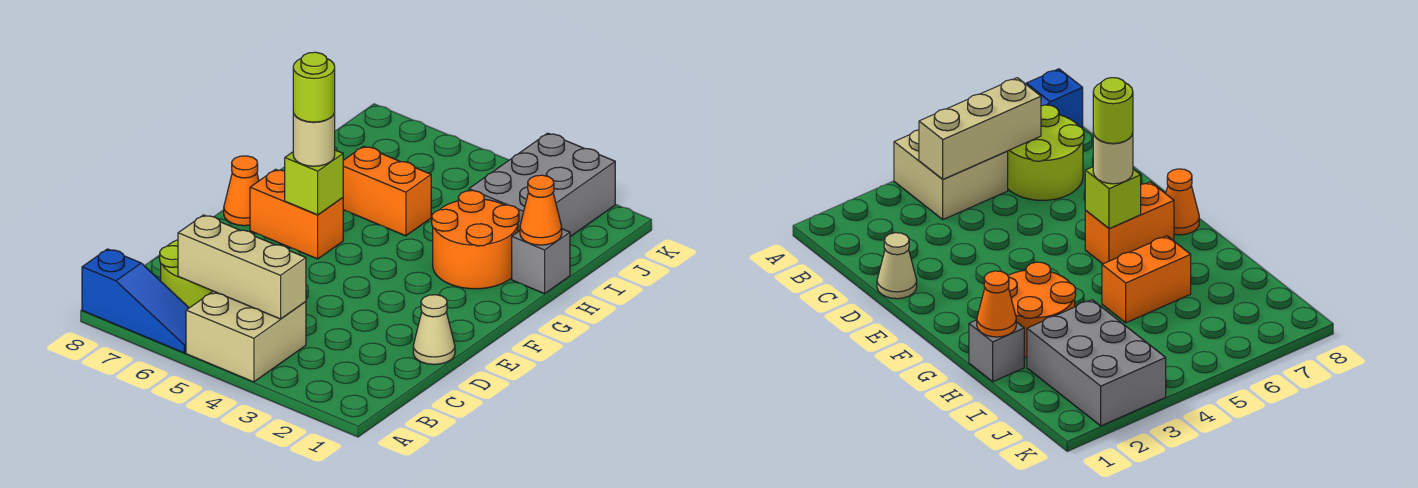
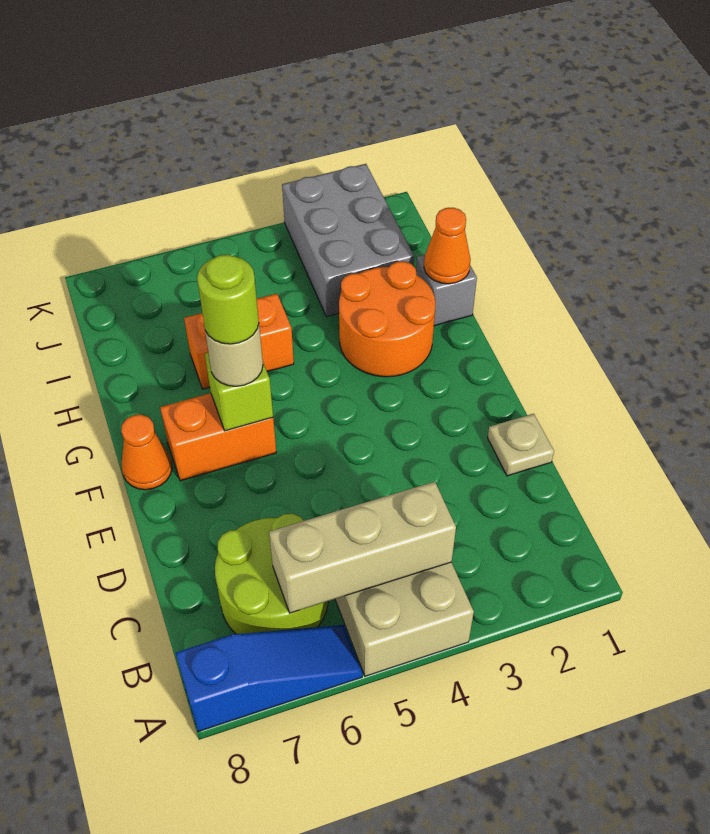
tan 1x1 cone [413,295,455,364] -> tan 1x1 plate [488,414,554,476]

